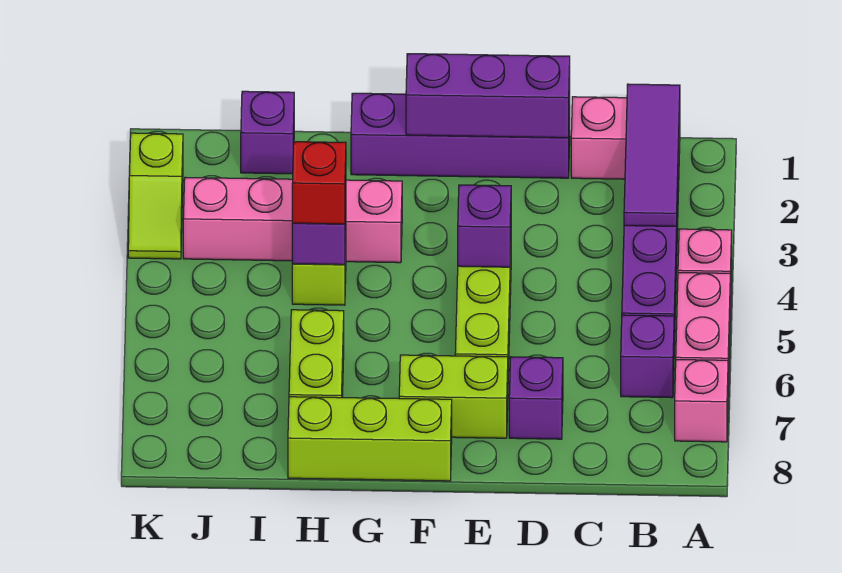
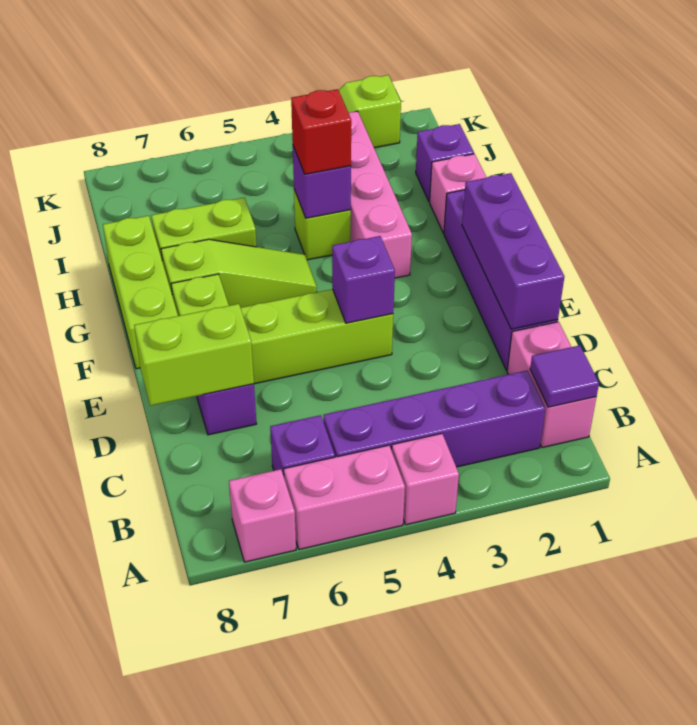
purple 1x3 tile [624,84,680,227] -> purple 1x1 tile [530,345,599,407]
none -> lime 1x2 brick [134,304,254,406]
none -> lime 1x3 slope [161,239,317,308]
none -> pink 1x1 brick [430,154,487,233]

